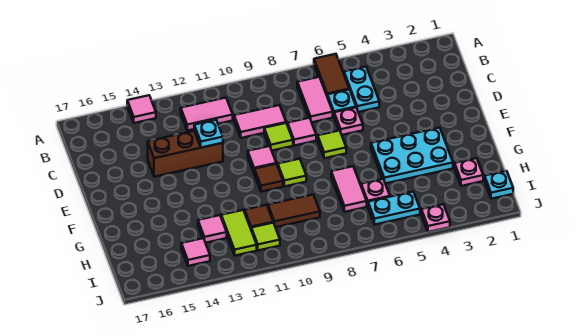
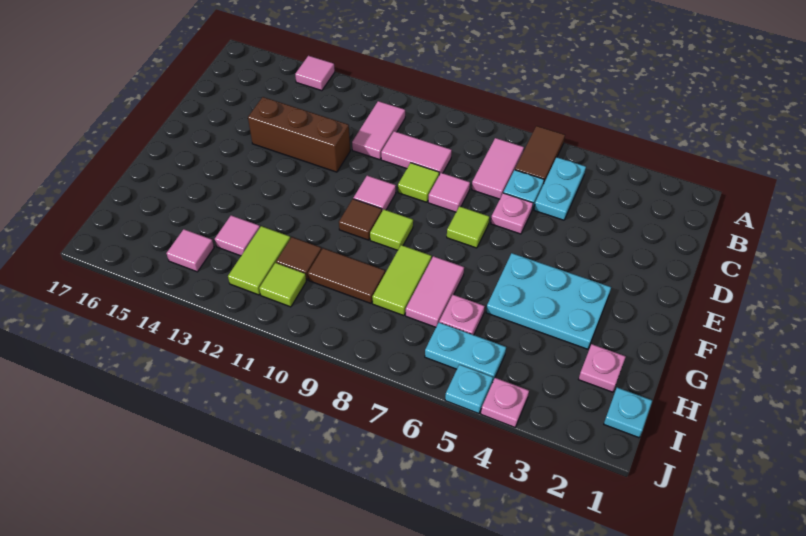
pink 1x2 tile [181,98,233,131] -> pink 1x2 tile turned to [352,101,405,160]
cyan 1x1 plate [194,120,223,148] -> cyan 1x1 plate moved to [445,364,493,414]
none -> lime 1x2 tile [372,245,432,316]

